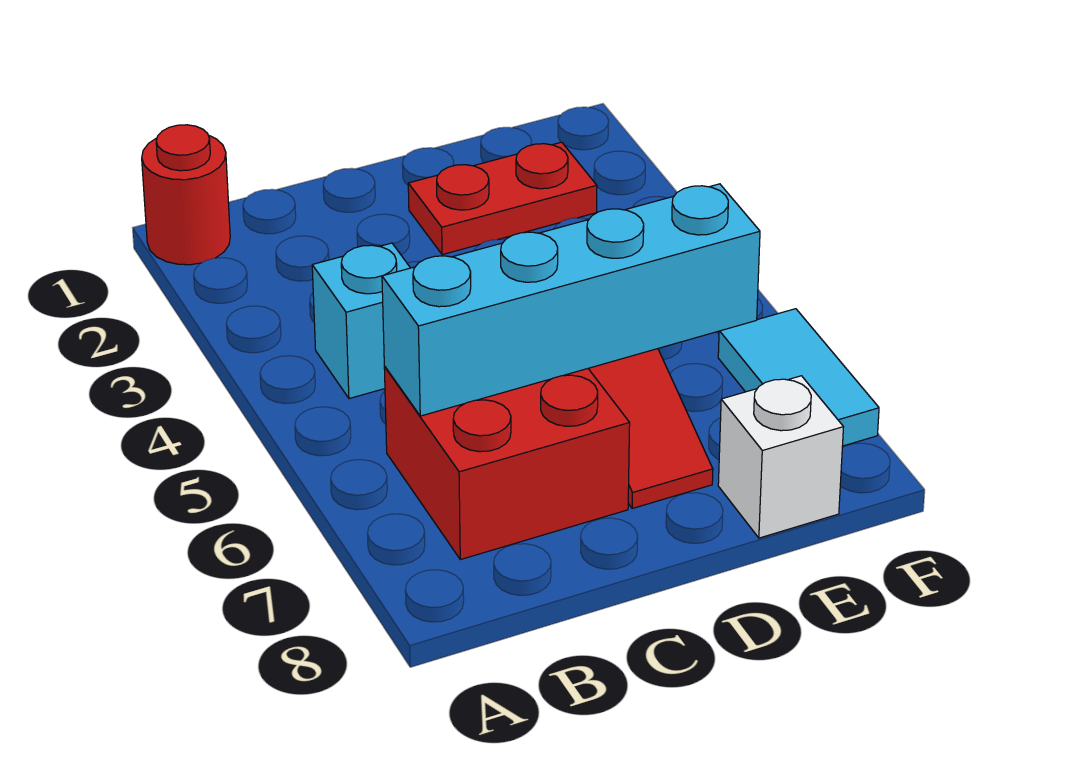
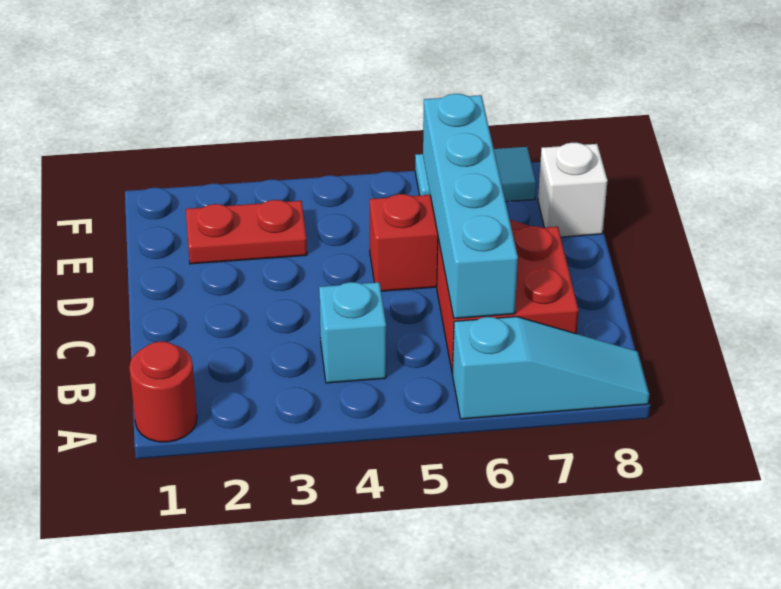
none -> cyan 1x3 slope [452,317,650,419]
red 1x2 plate [408,142,597,255] -> red 1x2 plate turned to [186,200,307,264]

